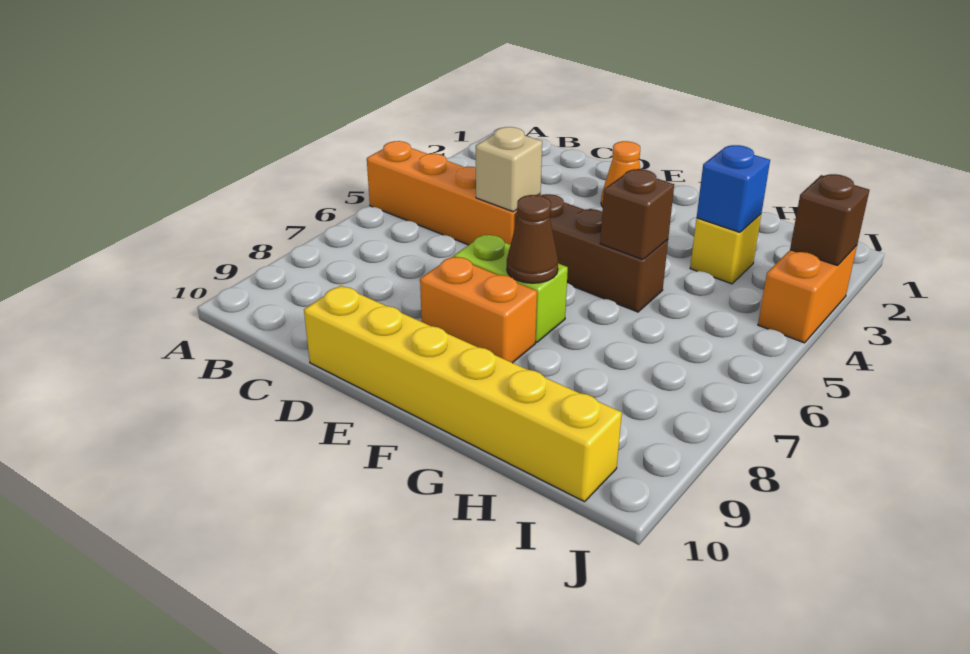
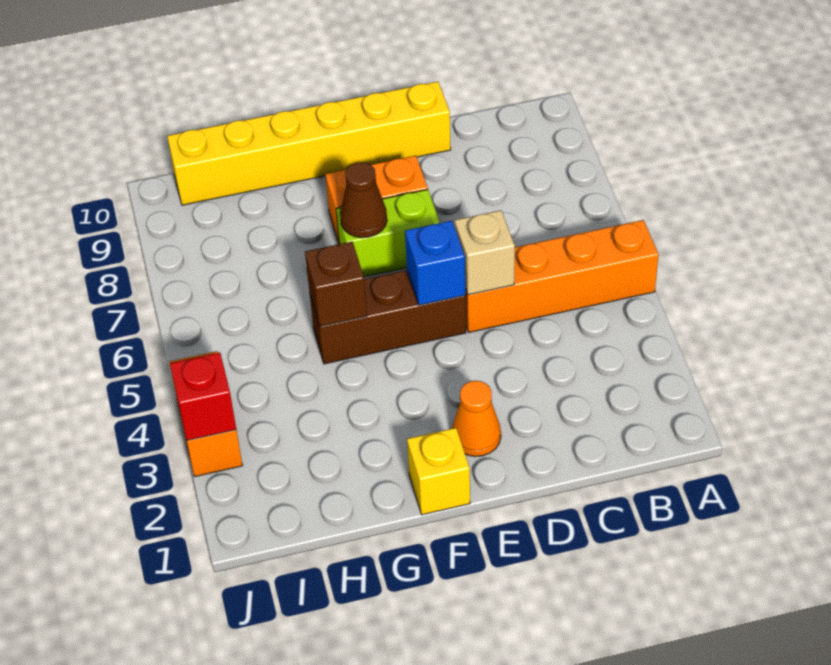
yellow 1x1 brick [690,214,761,284] -> yellow 1x1 brick moved to [407,428,470,515]
blue 1x1 brick [697,145,770,232] -> blue 1x1 brick moved to [405,221,465,305]
brown 1x1 brick [790,174,869,266] -> red 1x1 brick [170,353,236,440]

